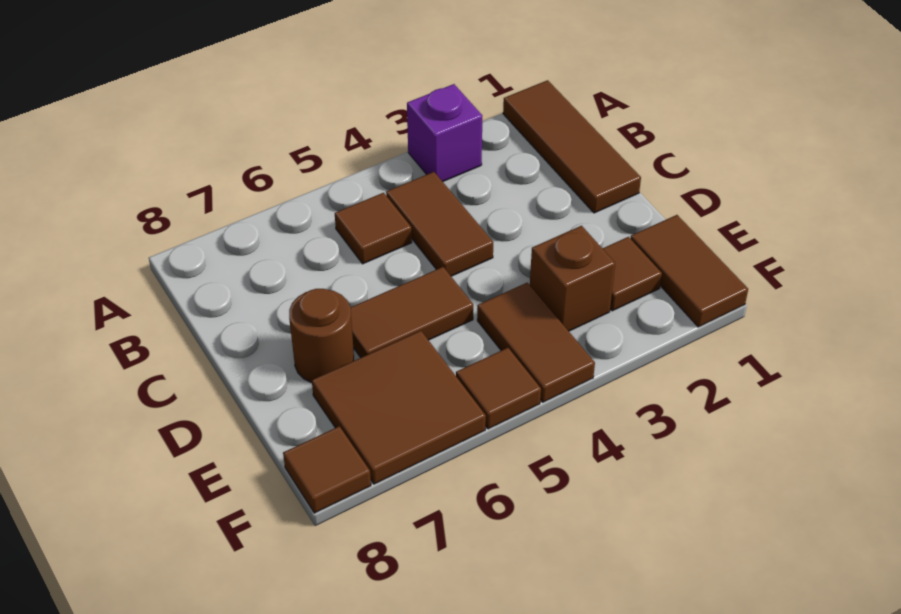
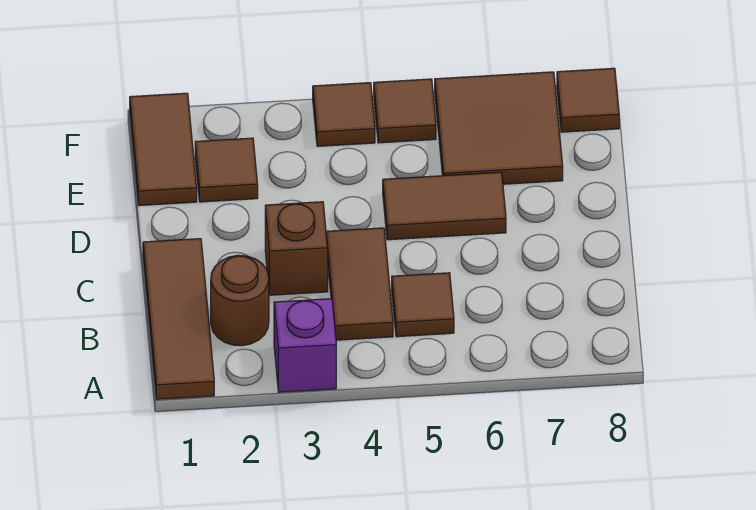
brown 1x1 round brick [289,289,354,383] -> brown 1x1 round brick moved to [211,255,269,346]
brown 1x1 brick [530,226,615,331] -> brown 1x1 brick moved to [265,202,328,295]
brown 1x2 tile [477,283,595,402] -> brown 1x1 tile [313,83,375,146]

